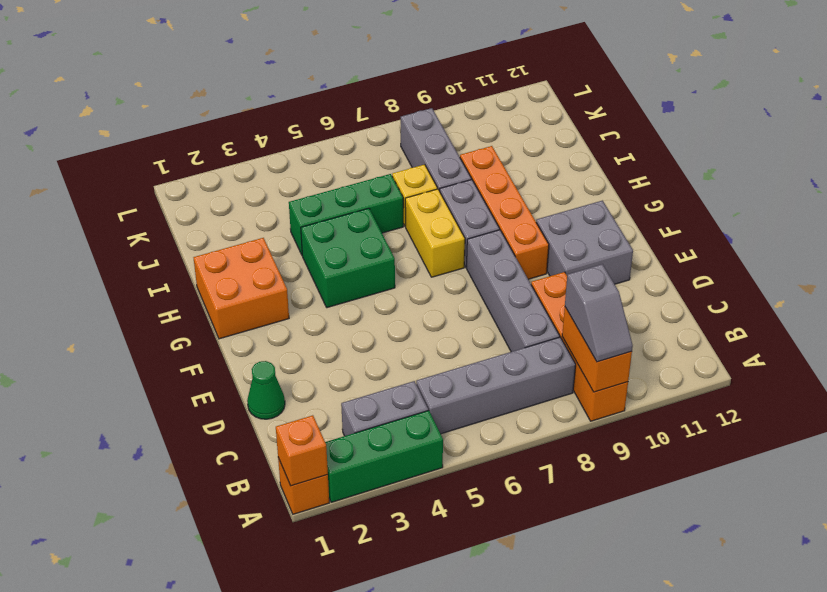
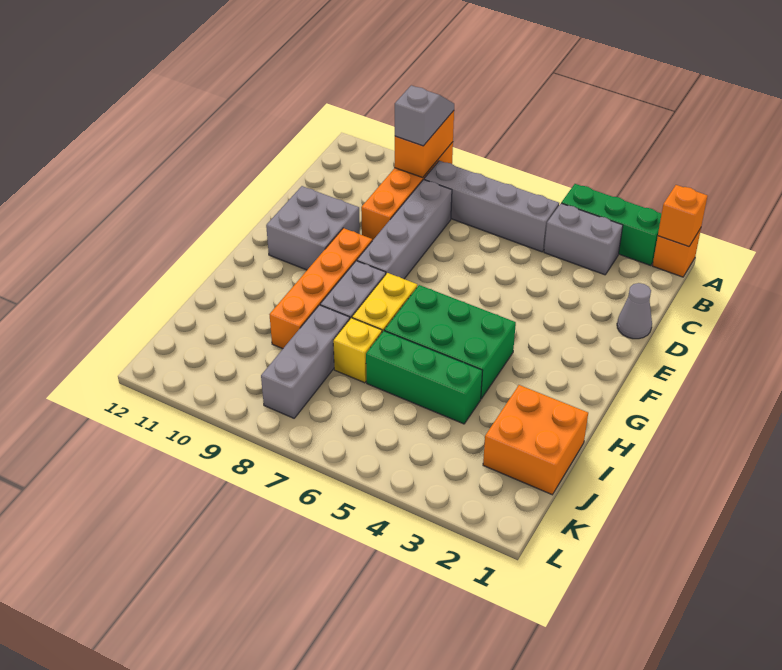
green 1x1 cone [247,361,285,419] -> grey 1x1 cone [617,283,652,339]
orange 2x2 brick [194,238,289,339] -> orange 2x2 brick moved to [483,385,588,495]
green 2x2 brick [301,208,395,308] -> green 2x3 brick [384,285,516,399]

